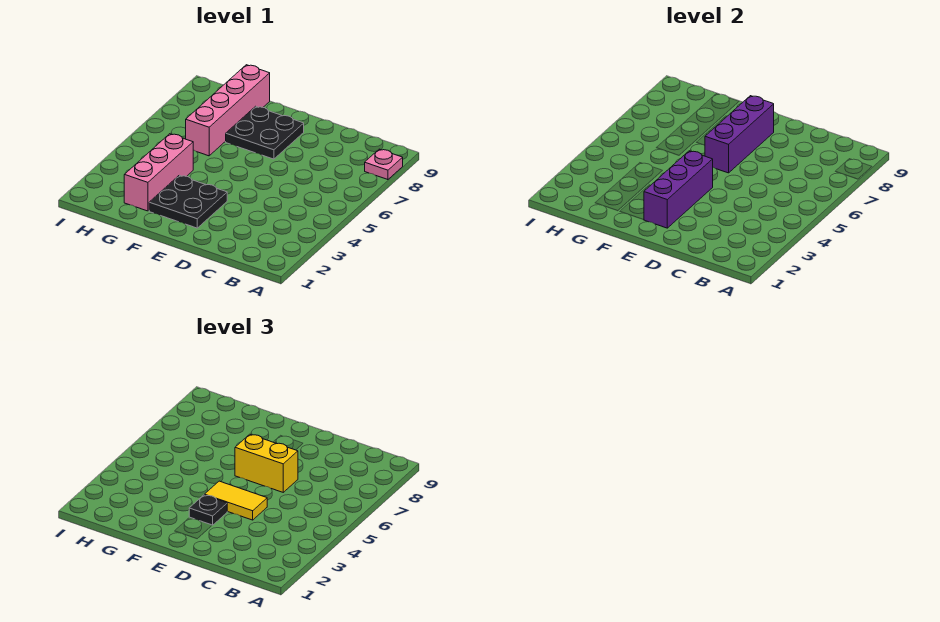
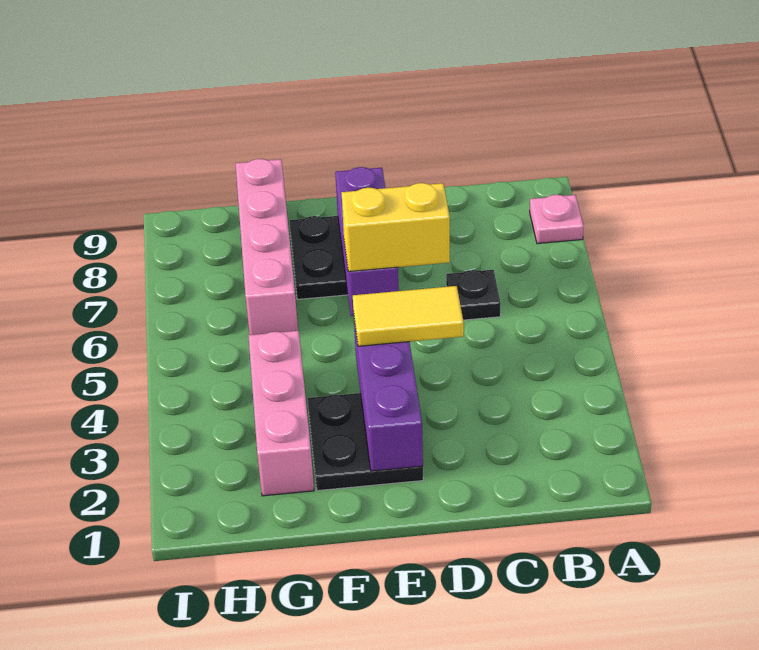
black 1x1 plate [189,495,227,525] -> black 1x1 plate moved to [446,270,501,320]

